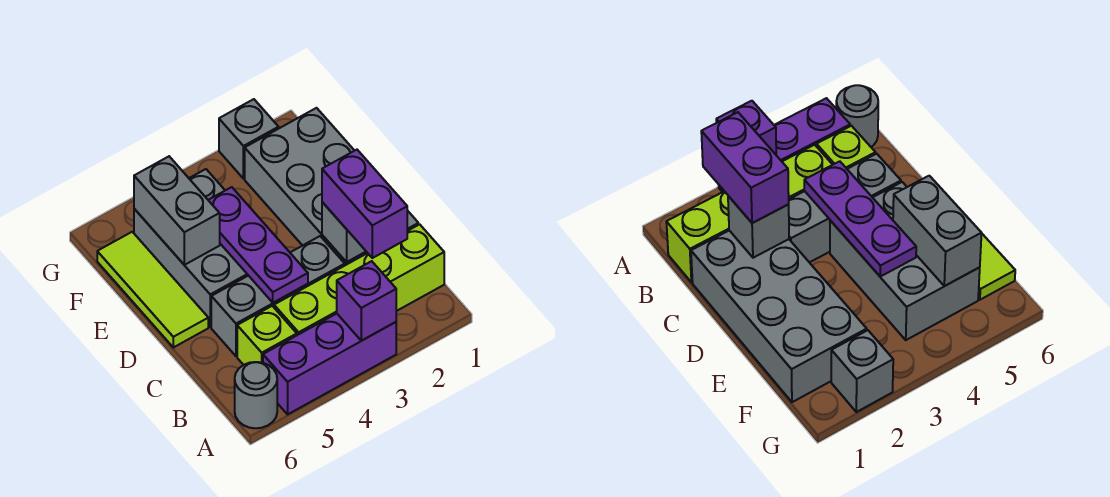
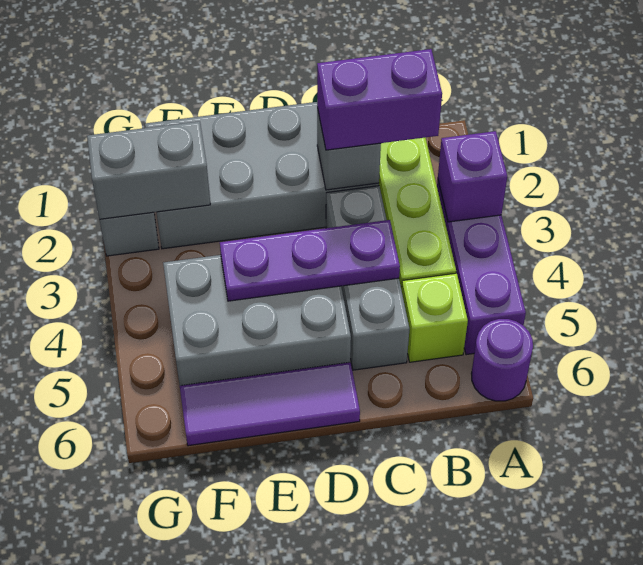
grey 1x1 round brick [235,362,277,428] -> purple 1x1 round brick [471,319,533,401]
lime 1x3 tile [97,232,208,347] -> purple 1x3 tile [180,362,360,446]
grey 1x2 brick [134,156,220,265] -> grey 1x2 brick moved to [87,121,210,219]

